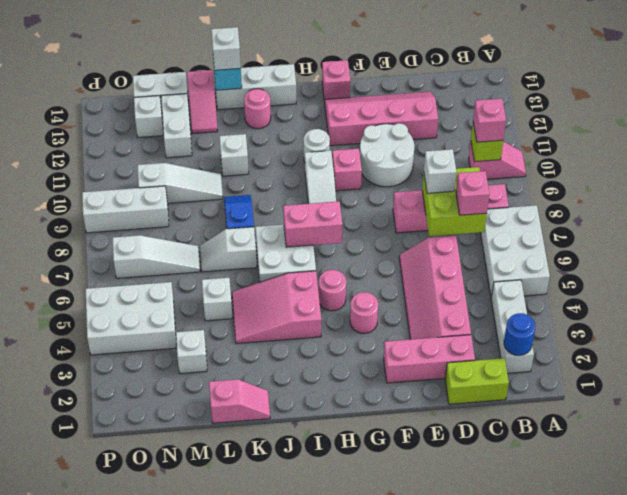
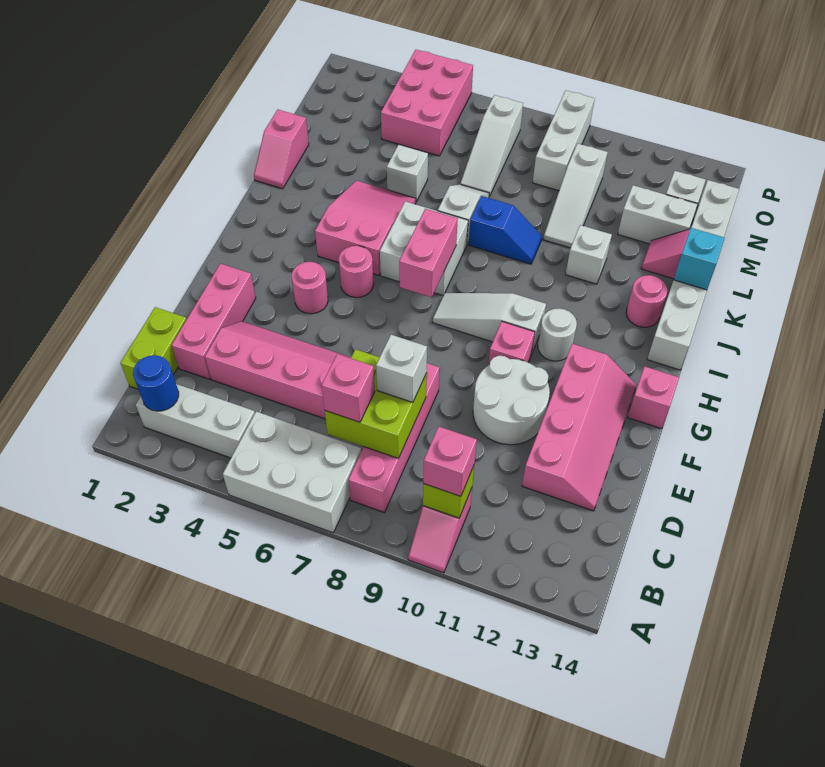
white 1x1 brick [211,27,241,70] -> none
white 1x1 brick [176,330,207,374] -> none
white 2x3 brick [86,282,176,355] -> pink 2x3 brick [381,50,473,156]

